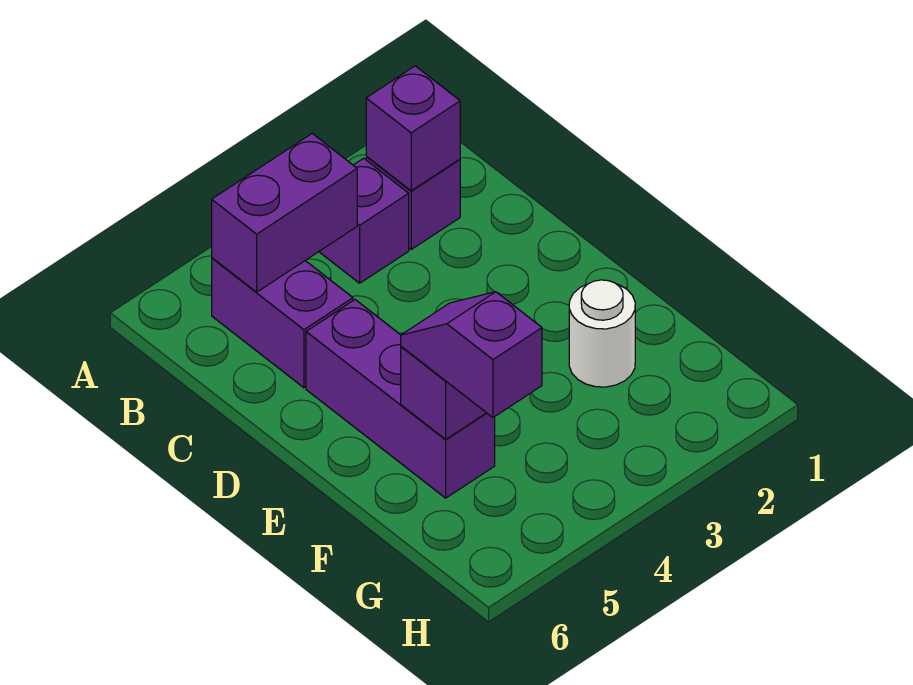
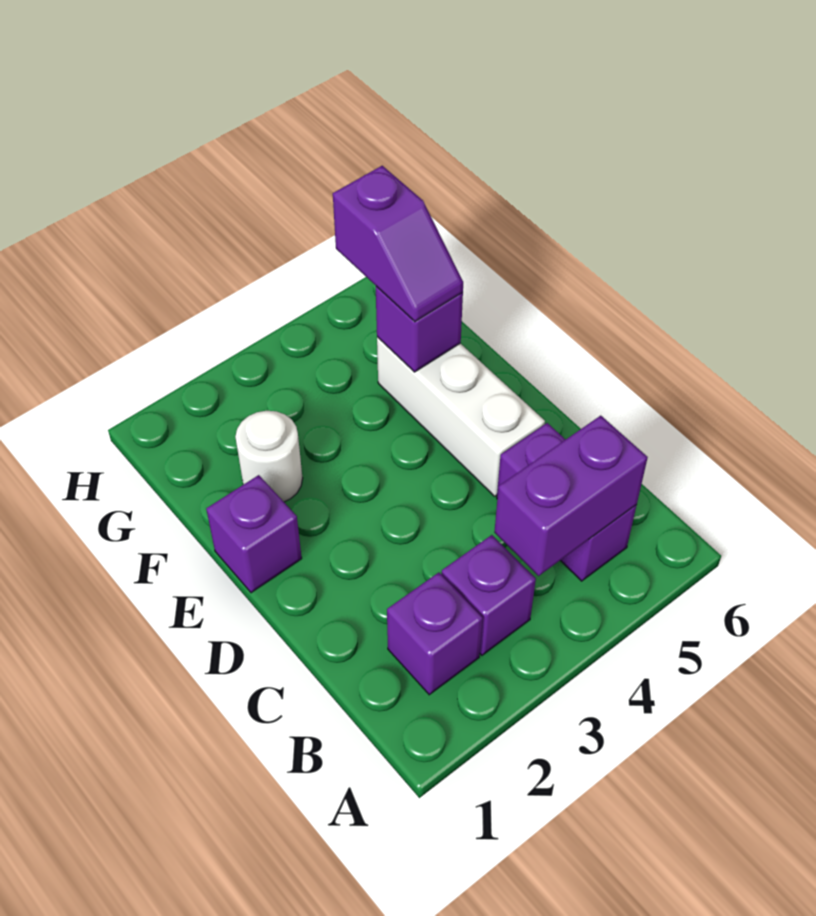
purple 1x1 brick [366,66,460,191] -> purple 1x1 brick moved to [206,475,302,593]
purple 1x3 brick [306,300,495,498] -> white 1x3 brick [377,337,545,496]

